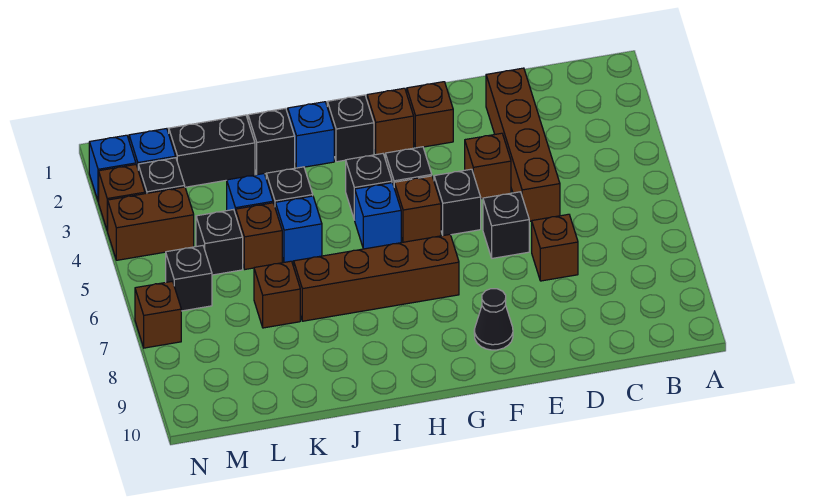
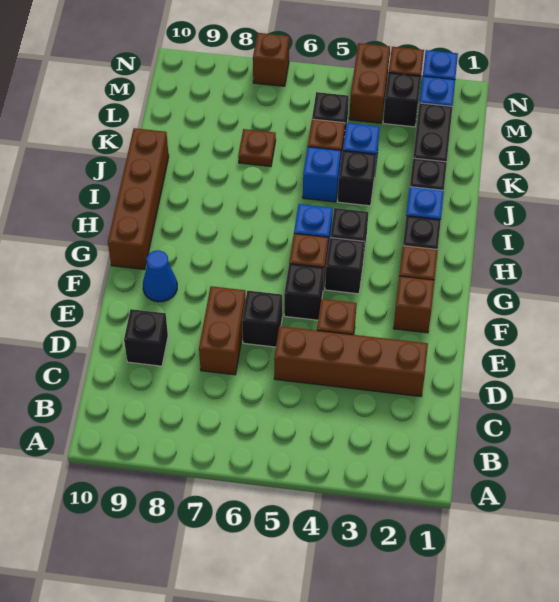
brown 1x1 brick [532,214,578,281] -> brown 1x2 brick [199,286,246,375]
black 1x1 cone [474,289,513,350] -> blue 1x1 cone [143,250,177,302]
brown 1x4 brick [294,235,459,321] -> brown 1x4 brick moved to [108,128,169,270]
brown 1x1 brick [254,261,300,328] -> brown 1x1 plate [238,129,276,167]
black 1x1 brick [166,246,212,311] -> black 1x1 brick moved to [124,309,168,366]

